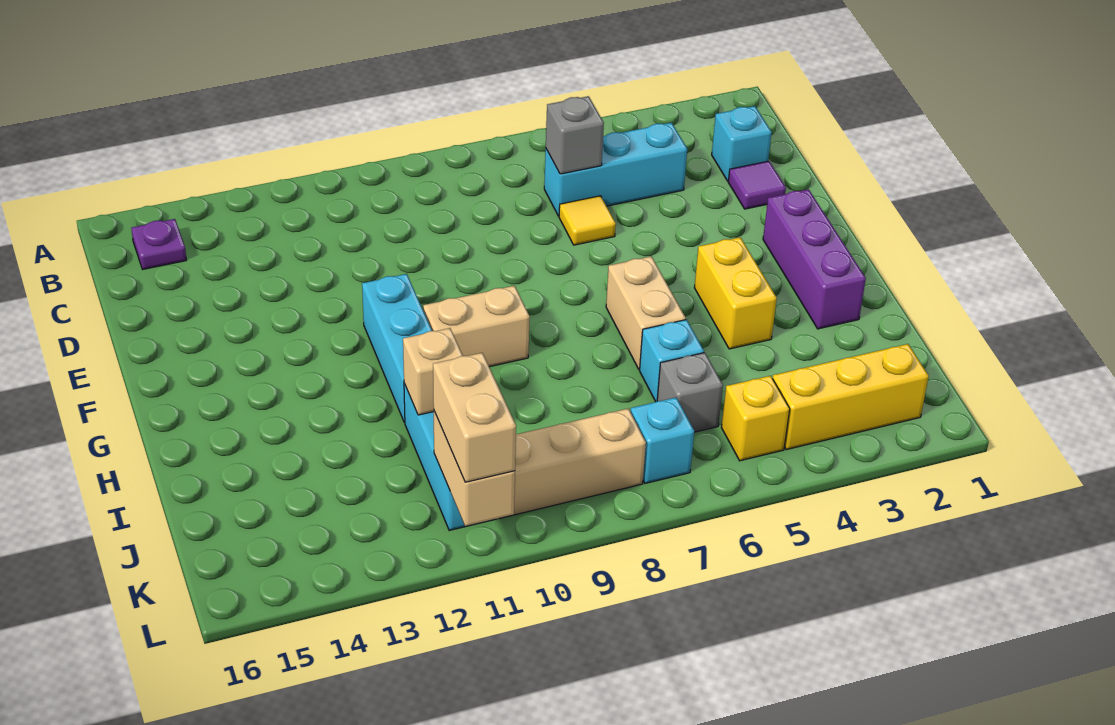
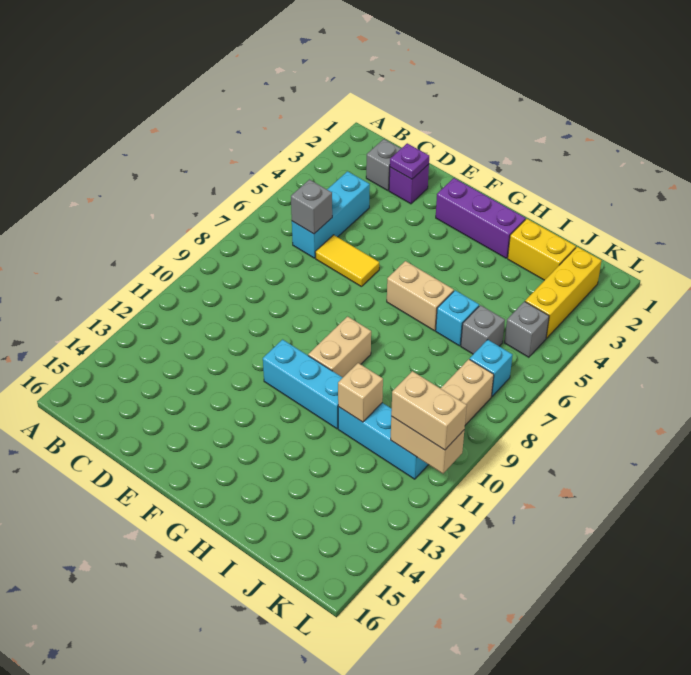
purple 1x1 plate [131,219,186,269] -> purple 1x1 plate moved to [390,143,429,179]
cyan 1x1 brick [712,106,772,181] -> grey 1x1 brick [366,139,401,191]
purple 1x1 tile [728,161,786,209] -> purple 1x1 brick [389,164,429,204]
yellow 1x1 tile [559,196,616,245] -> yellow 1x2 tile [315,235,379,286]
yellow 1x2 brick [694,237,777,349] -> yellow 1x2 brick moved to [508,219,576,280]
yellow 1x1 brick [721,376,790,461] -> grey 1x1 brick [504,302,549,357]

